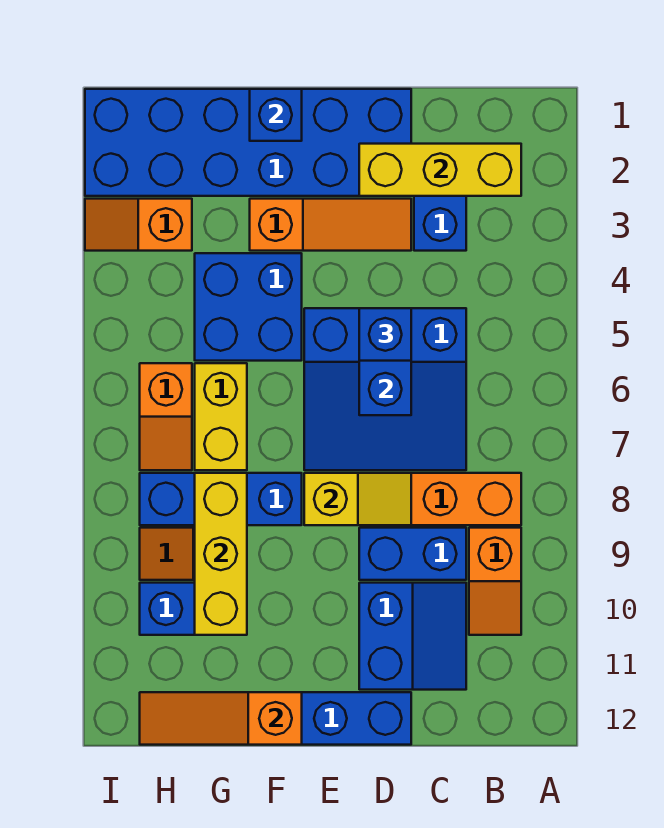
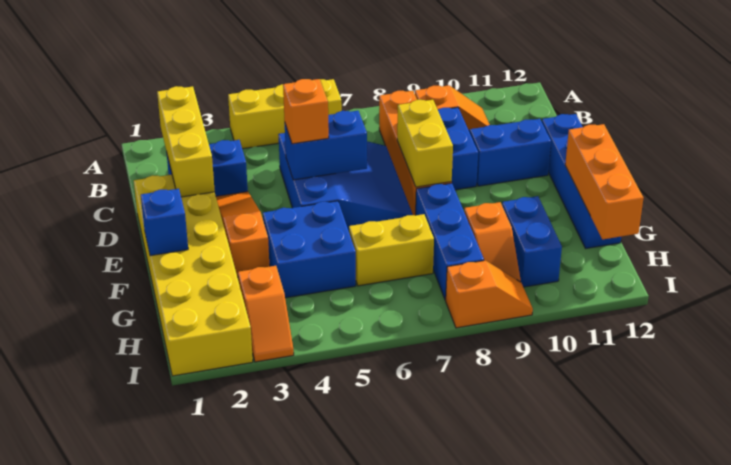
blue 2x6 brick [85,89,411,196] -> yellow 2x6 brick [134,175,253,376]
blue 1x1 brick [359,308,411,361] -> orange 1x1 brick [283,79,329,144]
yellow 1x2 slope [304,473,411,525] -> yellow 1x2 brick [397,100,453,187]
orange 1x3 slope [140,692,302,745] -> orange 1x3 brick [565,124,643,239]
yellow 1x3 brick [195,473,247,635] -> yellow 1x3 brick moved to [228,79,342,149]
orange 1x2 slope [140,363,192,470] -> orange 1x2 slope moved to [446,260,533,328]

